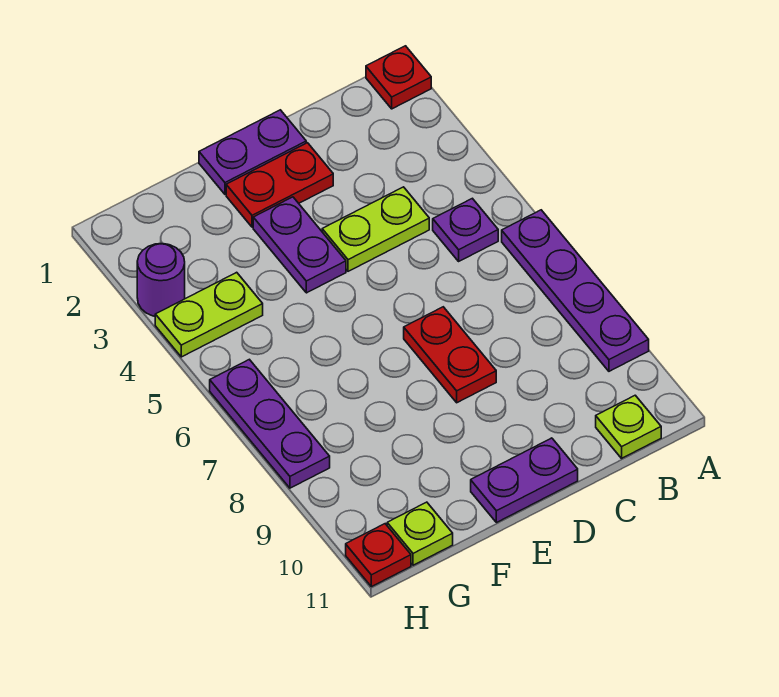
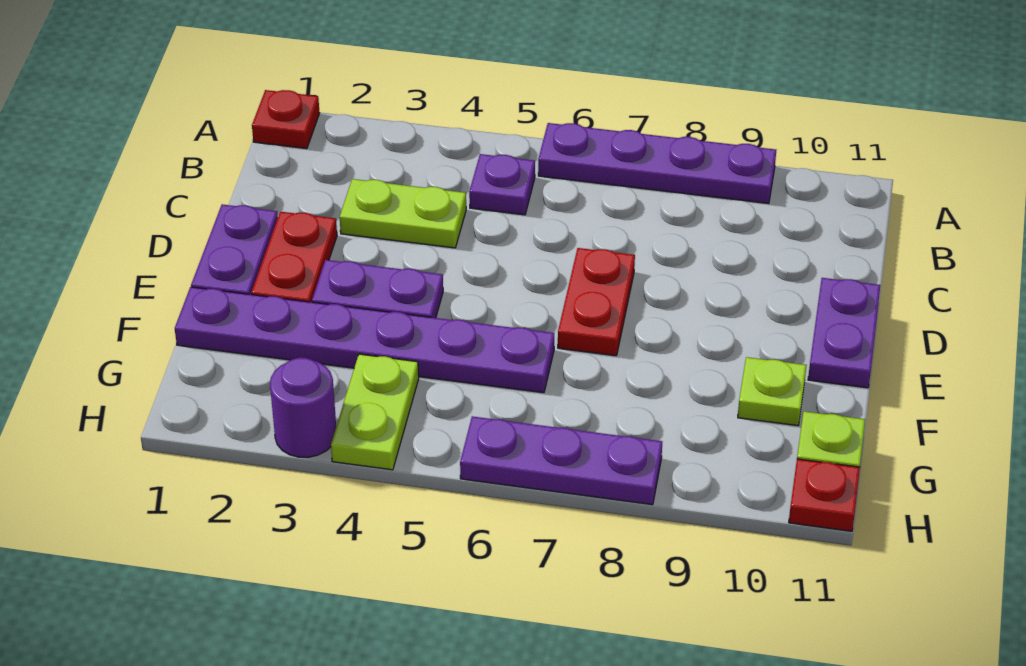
lime 1x1 plate [596,395,661,458] -> lime 1x1 plate moved to [738,357,807,426]
lime 1x2 plate [322,187,429,271] -> lime 1x2 plate turned to [340,179,466,248]
red 1x2 plate [404,307,496,403] -> red 1x2 plate turned to [558,248,635,356]
none -> purple 1x6 plate [175,287,554,393]

